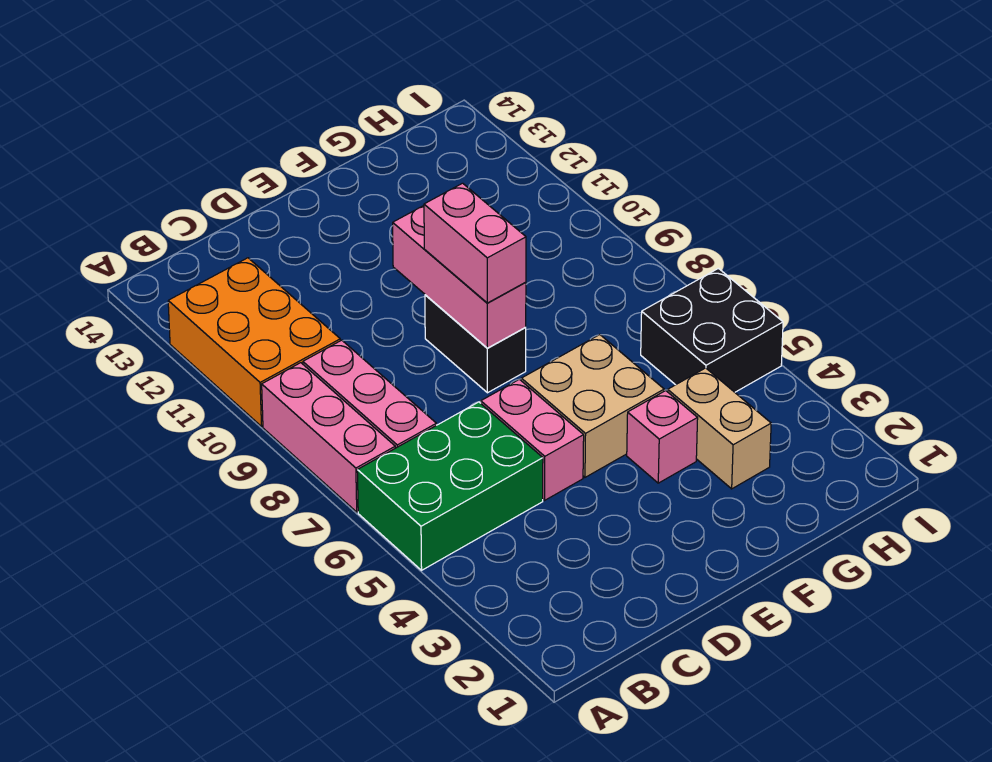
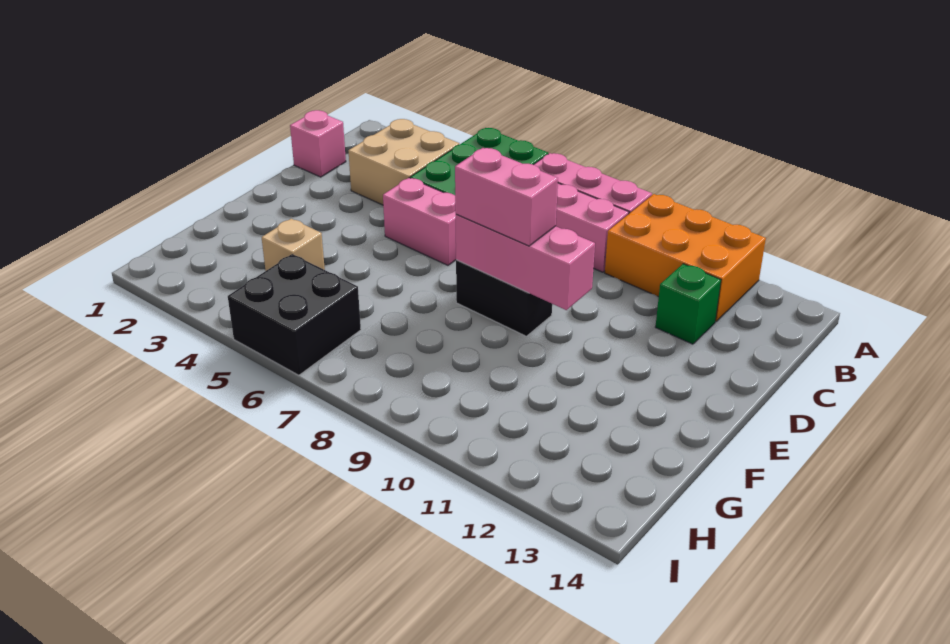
none -> green 1x1 brick [656,264,721,344]
tan 2x2 brick [521,335,664,477] -> tan 2x2 brick moved to [348,119,459,205]
pink 1x1 brick [627,391,698,483] -> pink 1x1 brick moved to [290,110,346,177]
tan 1x2 brick [668,368,771,489] -> tan 1x1 brick [262,219,325,271]

